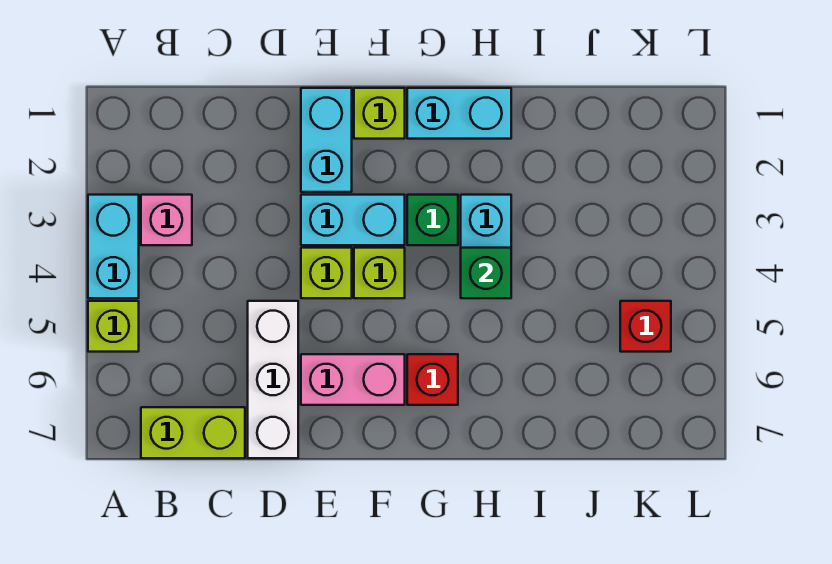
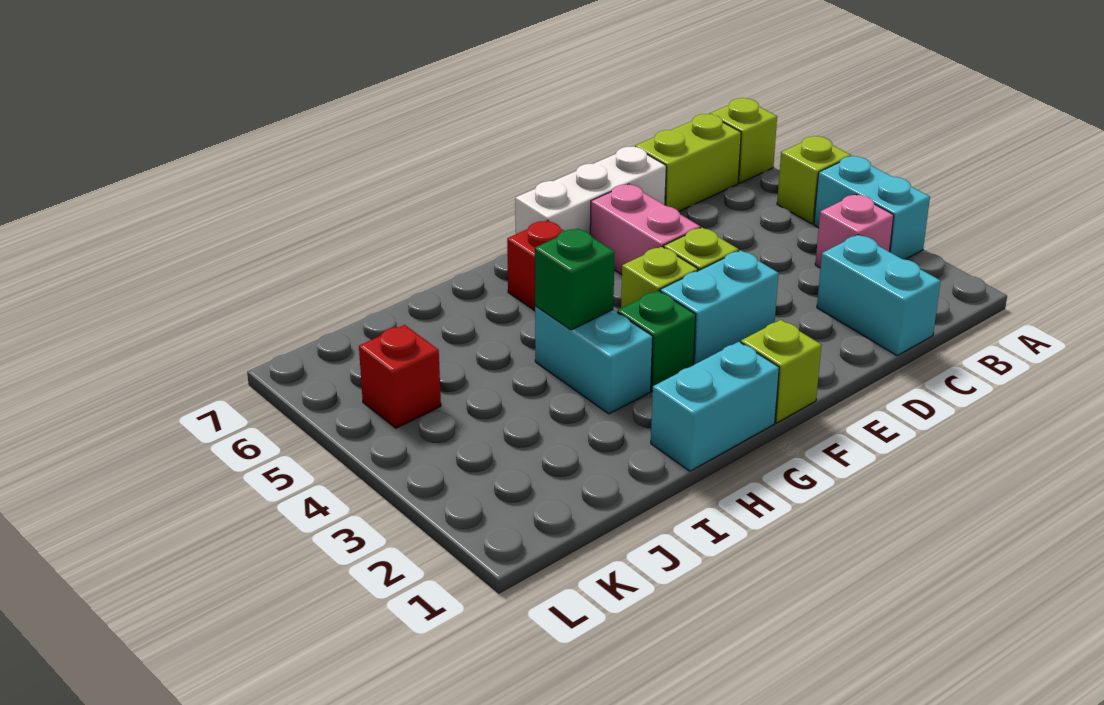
none -> lime 1x1 brick [710,98,777,183]
white 1x3 brick [248,301,298,458] -> white 1x3 brick turned to [515,147,666,234]
cyan 1x2 brick [301,88,352,192] -> cyan 1x2 brick moved to [817,235,941,356]
pink 1x2 brick [301,354,405,405] -> pink 1x2 brick turned to [590,184,700,275]

